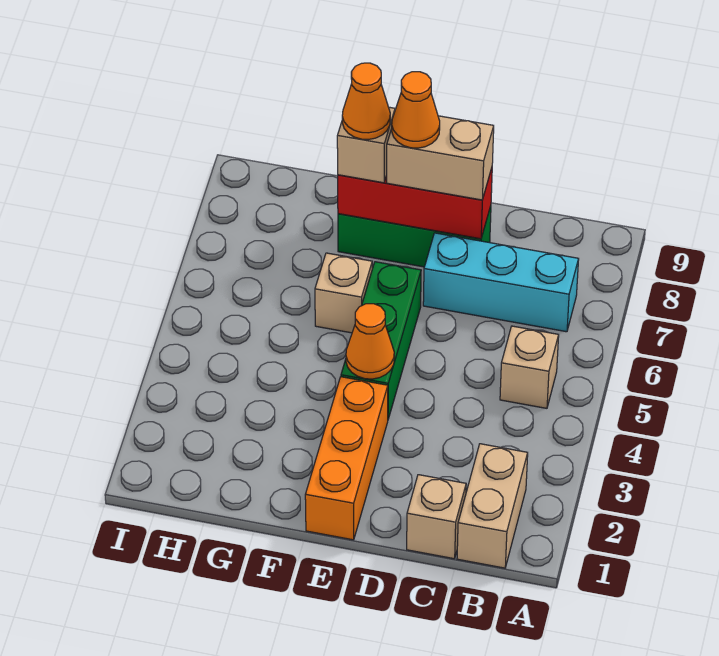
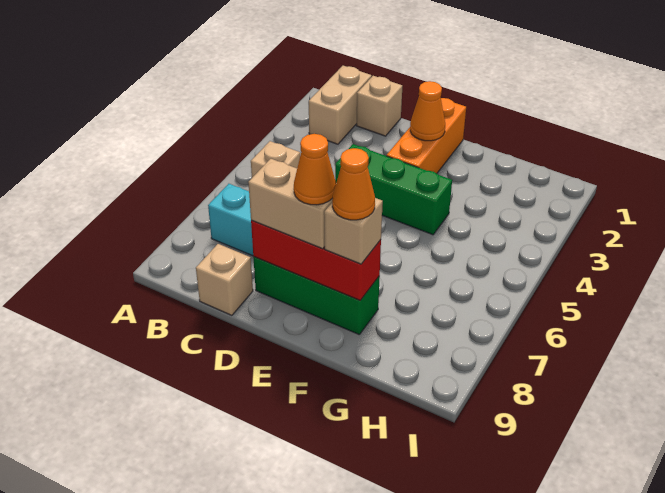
green 1x3 brick [341,262,421,419] -> green 1x3 brick turned to [335,144,452,235]
orange 1x1 cone [346,304,394,379] -> orange 1x1 cone moved to [410,81,445,141]
tan 1x1 brick [315,253,372,333] -> tan 1x1 brick moved to [196,244,253,315]

